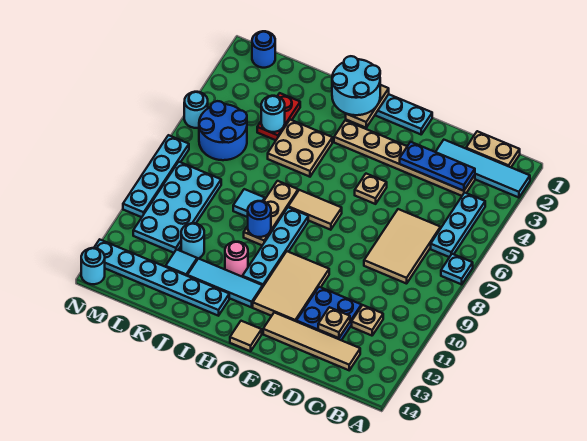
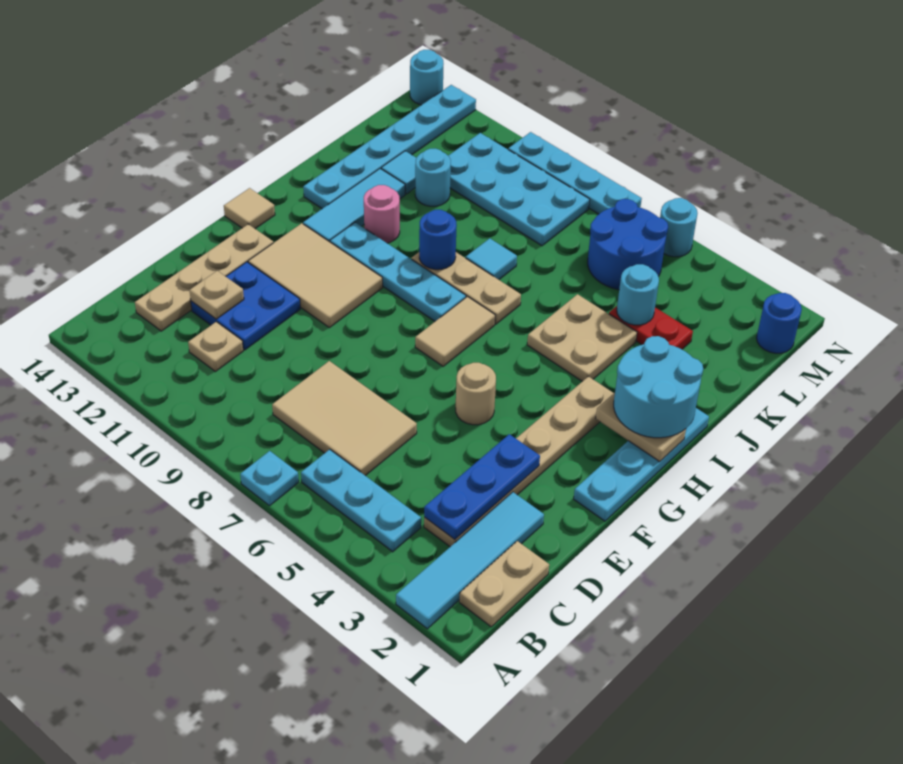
tan 1x4 tile [263,312,360,370] -> tan 1x4 plate [135,224,273,331]
tan 1x1 plate [355,174,387,204] -> tan 1x1 round brick [456,363,496,425]

